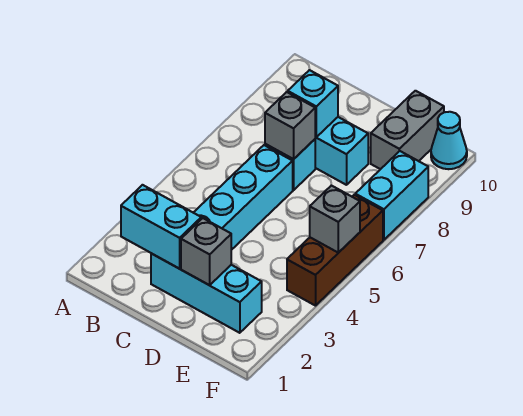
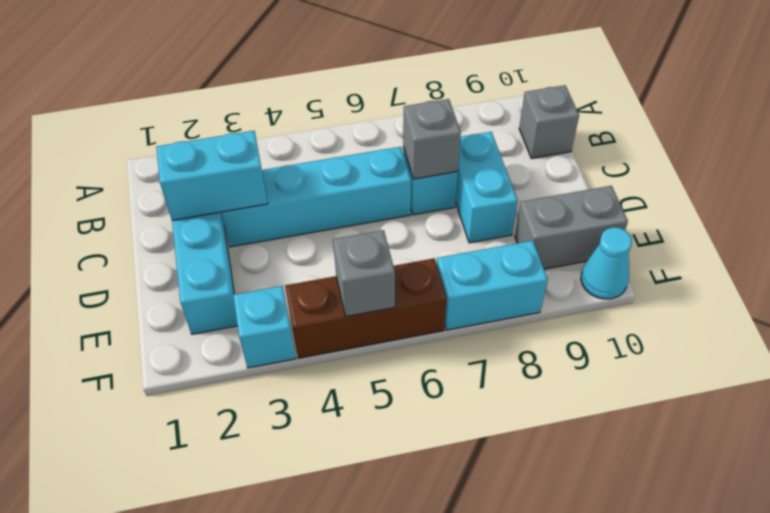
cyan 1x2 brick [121,185,201,269] -> cyan 1x2 brick turned to [156,131,268,220]
cyan 1x1 brick [288,70,338,137] -> cyan 1x1 brick moved to [233,286,296,368]
grey 1x1 brick [181,218,231,285] -> grey 1x1 brick moved to [519,85,579,159]

